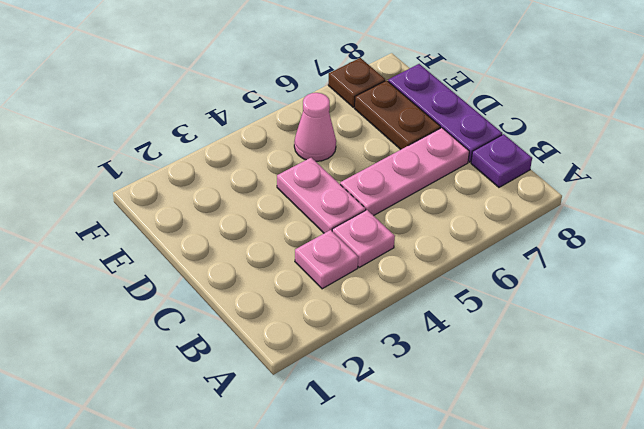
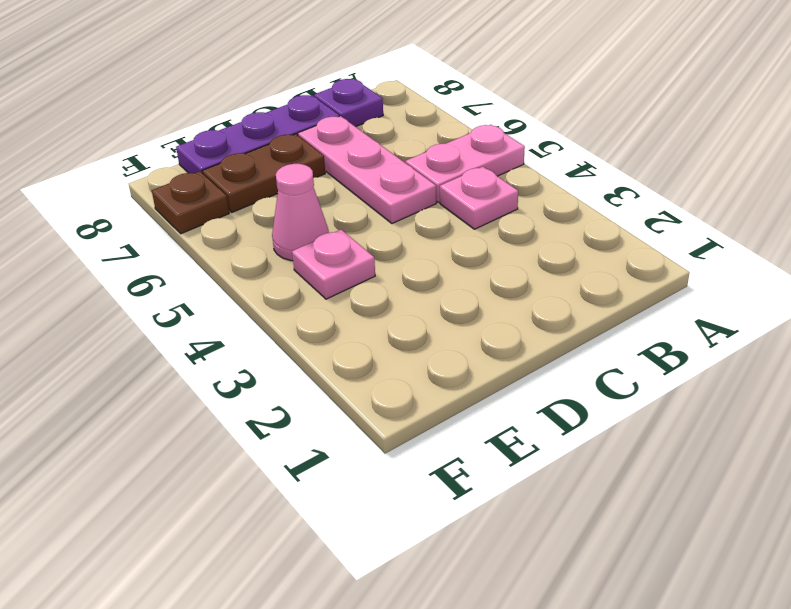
pink 1x1 plate [295,230,358,289] -> pink 1x1 plate moved to [292,230,375,299]
pink 1x2 plate [277,158,366,233] -> pink 1x2 plate moved to [406,125,525,203]

